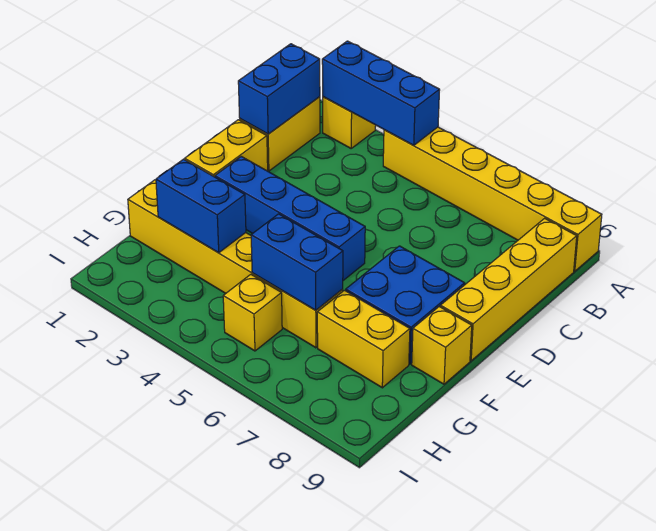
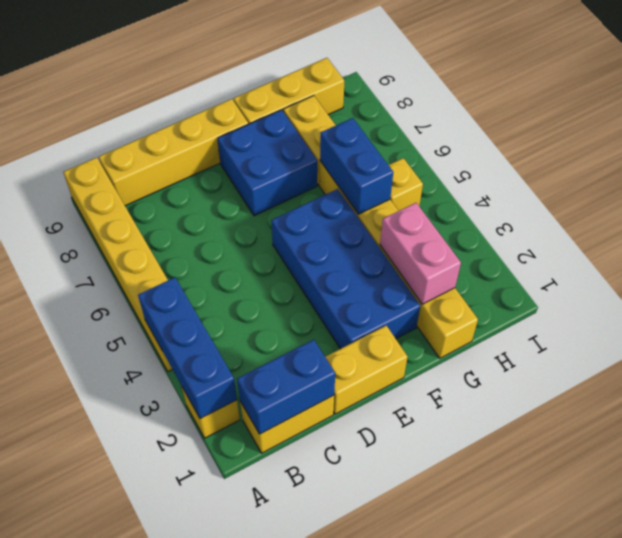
blue 1x4 brick [215,156,365,280] -> blue 2x4 brick [271,189,420,349]
yellow 1x1 brick [412,307,472,384] -> yellow 1x3 brick [234,58,344,124]
blue 1x2 brick [156,159,246,253] -> pink 1x2 brick [380,203,461,304]

